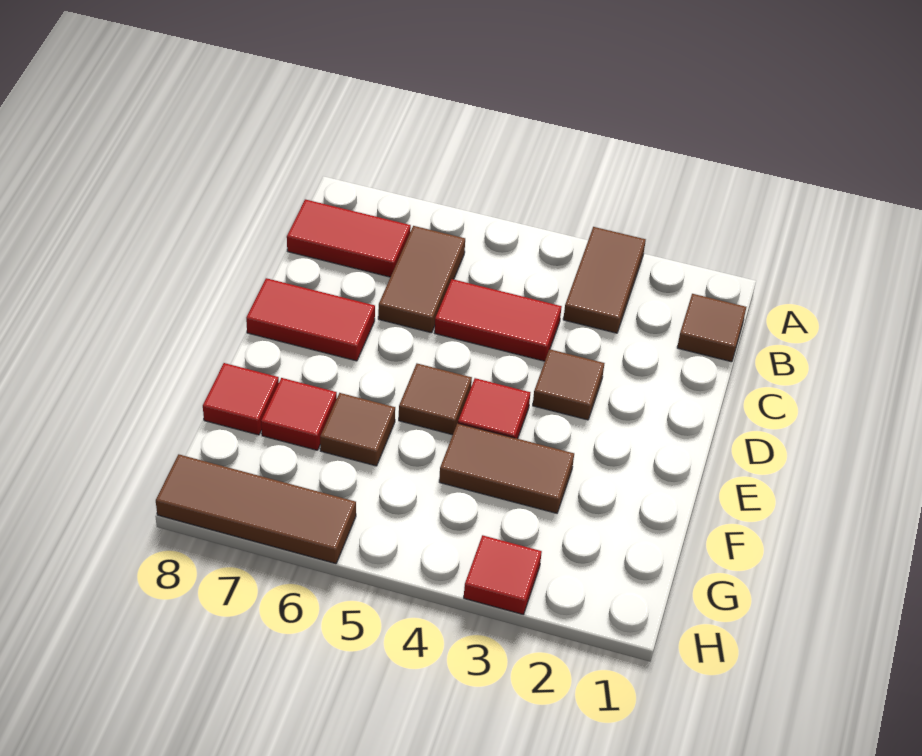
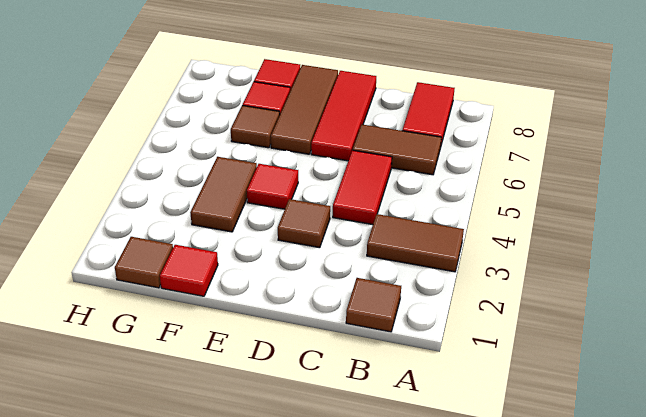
red 1x2 tile [246,278,375,361] -> red 1x3 tile [311,71,376,161]
brown 1x1 tile [399,364,472,435] -> brown 1x1 tile moved to [115,237,173,288]
red 1x1 tile [464,535,542,615] -> red 1x1 tile moved to [160,245,218,296]
brown 1x3 tile [156,454,356,564] -> brown 1x3 tile moved to [271,65,338,154]

